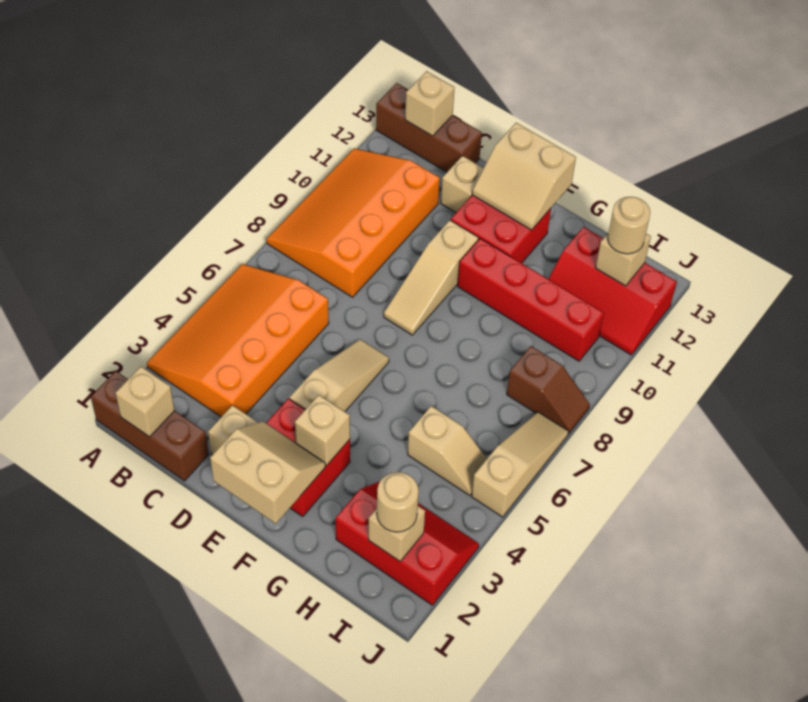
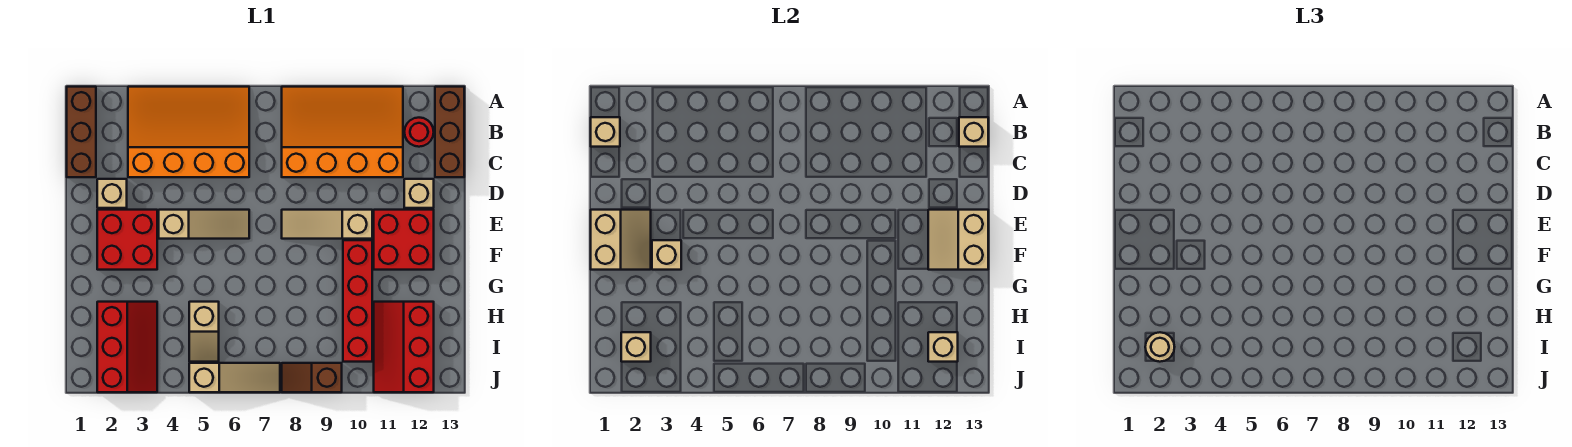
none -> red 1x1 round brick [404,118,434,147]
brown 1x2 slope [507,346,590,434] -> brown 1x2 slope turned to [282,363,342,392]
tan 1x1 round brick [608,197,650,254] -> none

